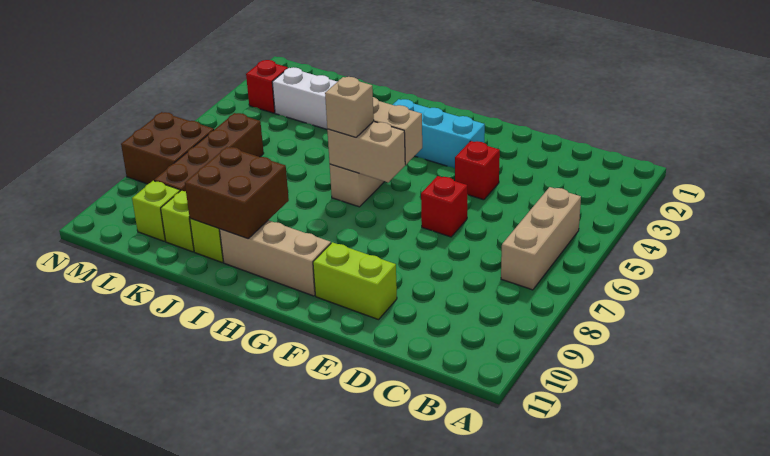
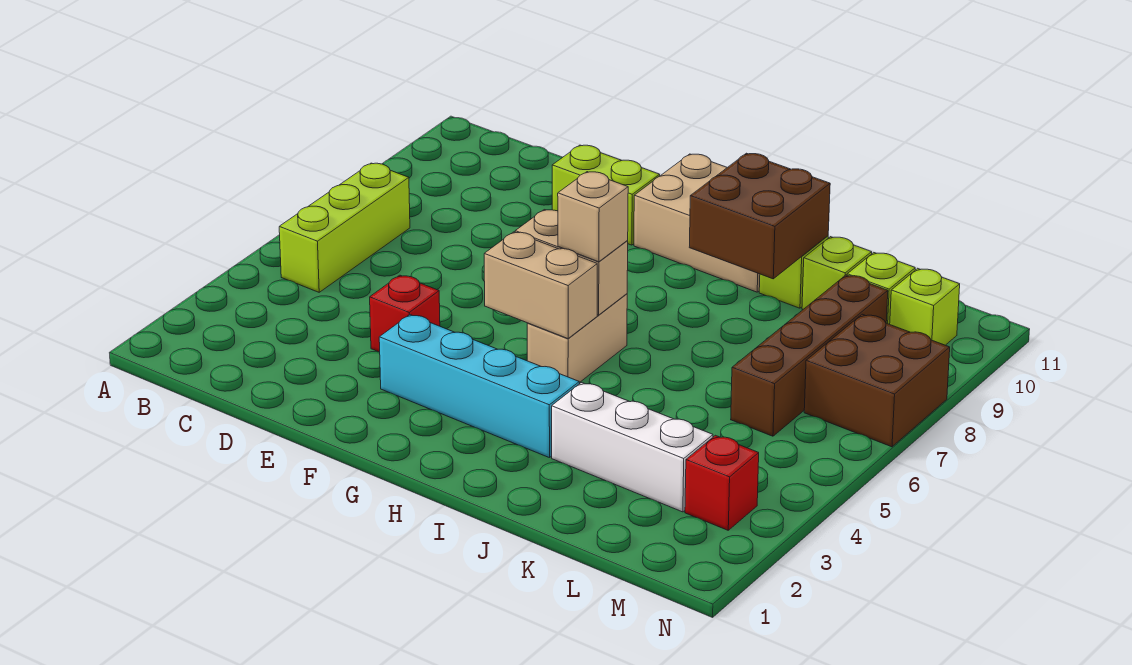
tan 1x3 brick [501,187,581,290] -> lime 1x3 brick [279,163,410,292]
red 1x1 brick [421,176,467,237] -> none
cyan 1x3 brick [393,99,485,168] -> cyan 1x4 brick [379,315,579,458]
tan 1x3 brick [220,220,331,296] -> tan 2x3 brick [634,154,760,292]
none -> lime 1x1 brick [890,268,960,345]

